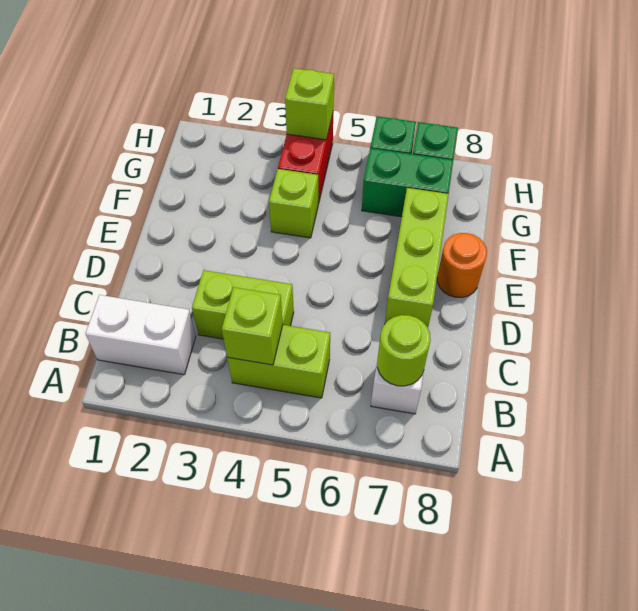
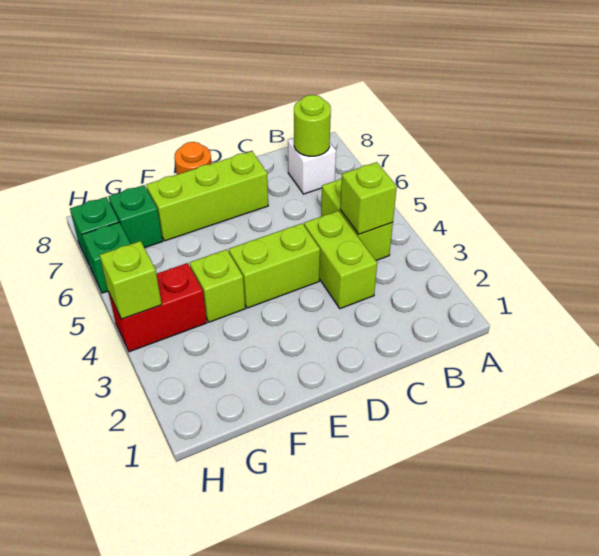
white 1x2 brick [85,295,196,375] -> none
none -> lime 1x2 brick [229,224,320,308]
green 1x2 brick [362,148,453,217] -> green 1x1 brick [109,185,163,248]

